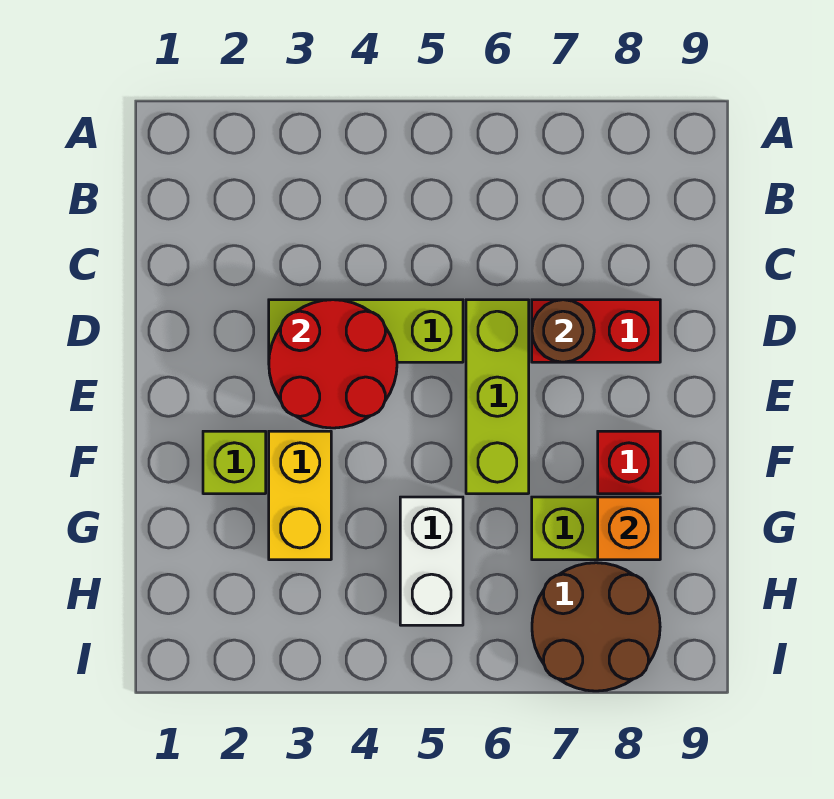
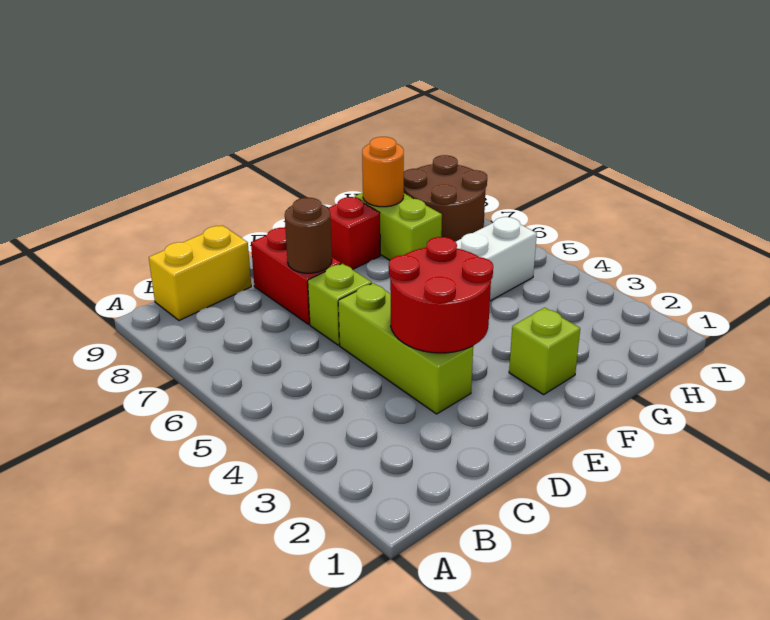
lime 1x3 brick [466,300,529,494] -> lime 1x1 brick [308,264,372,345]
yellow 1x2 brick [269,431,331,560] -> yellow 1x2 brick moved to [149,226,251,320]
orange 1x1 brick [598,497,660,560] -> orange 1x1 round brick [362,137,404,207]

